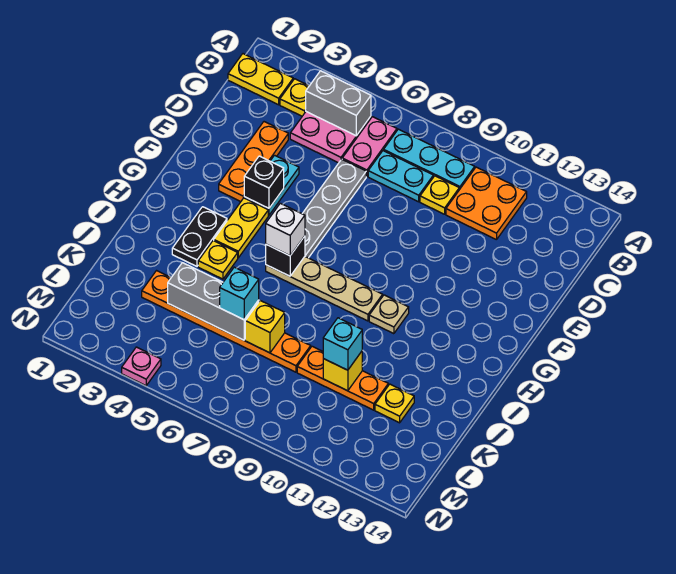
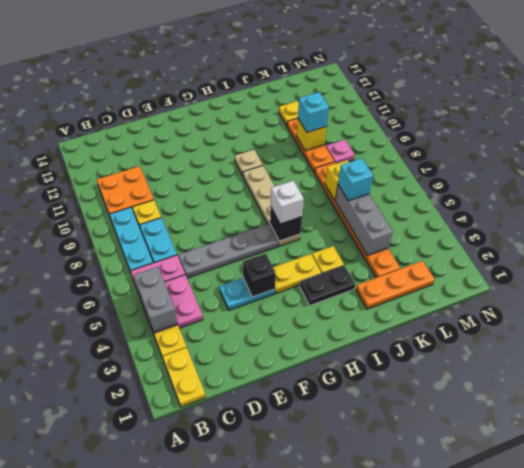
orange 1x3 plate [219,122,288,202] -> orange 1x3 plate moved to [356,261,435,309]
pink 1x1 plate [122,347,161,386] -> pink 1x1 plate moved to [326,140,355,164]

